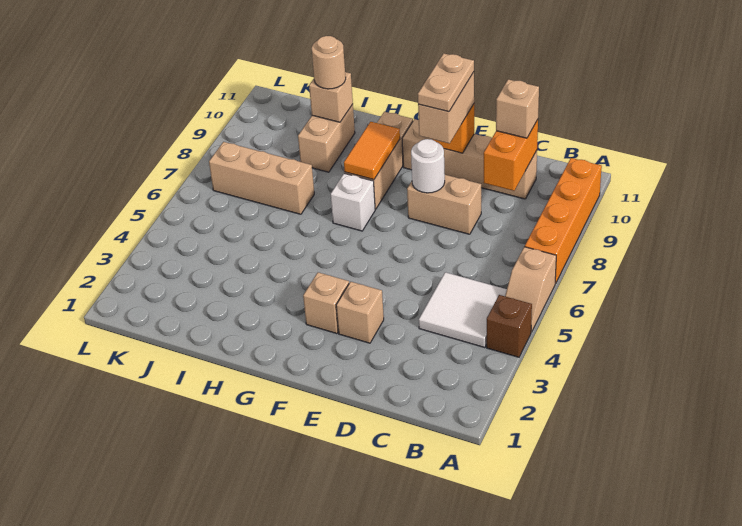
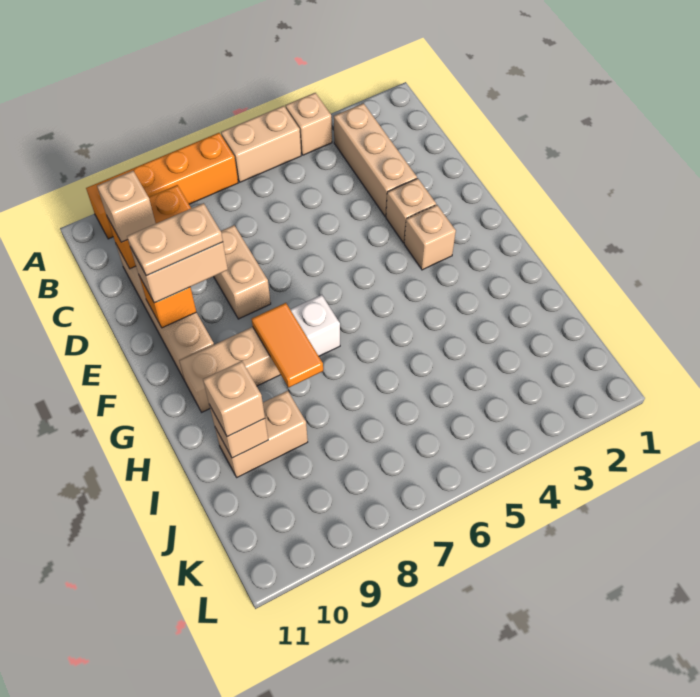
brown 1x1 brick [486,295,532,357] -> tan 1x1 brick [285,93,332,155]
tan 1x2 slope [505,247,556,332] -> tan 1x2 brick [221,106,301,182]
white 2x2 tile [419,272,507,347] -> none
white 1x1 round brick [411,139,445,193] -> none
orange 1x2 tile [344,122,400,180] -> orange 1x2 tile turned to [252,303,323,387]
tan 1x3 brick [209,142,314,214] -> tan 1x3 brick moved to [334,103,417,217]
tan 1x1 round brick [312,36,346,89] -> tan 1x1 brick [203,361,265,437]

